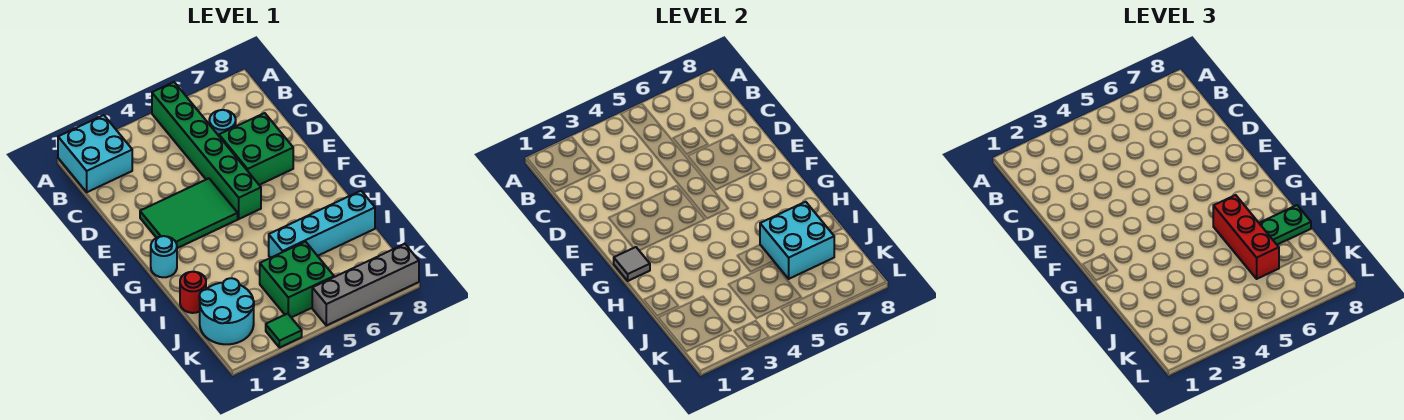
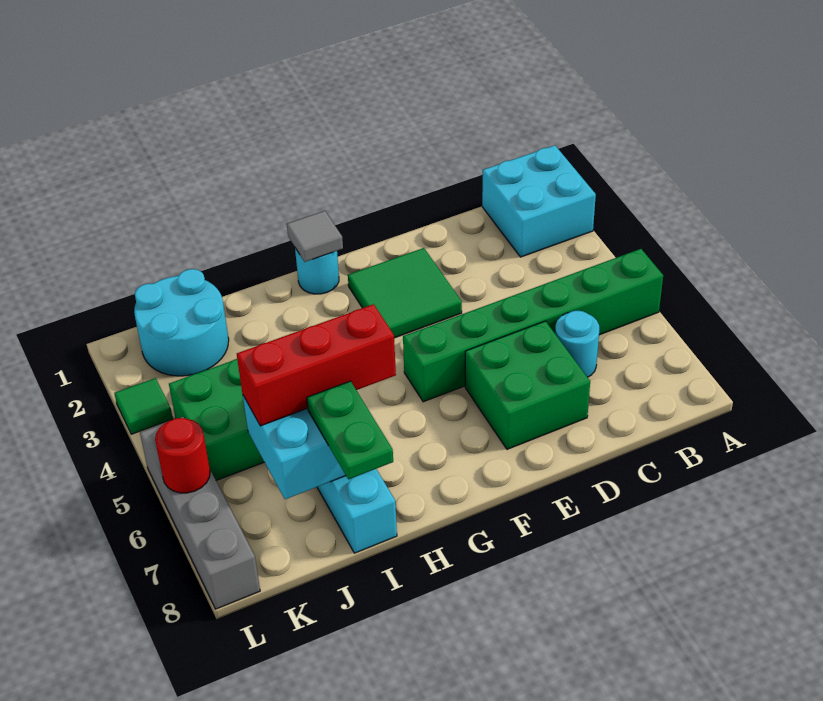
green 2x3 tile [140,178,238,248] -> green 2x2 tile [348,248,462,338]
red 1x1 round brick [180,272,206,313] -> red 1x1 round brick moved to [155,418,210,493]

